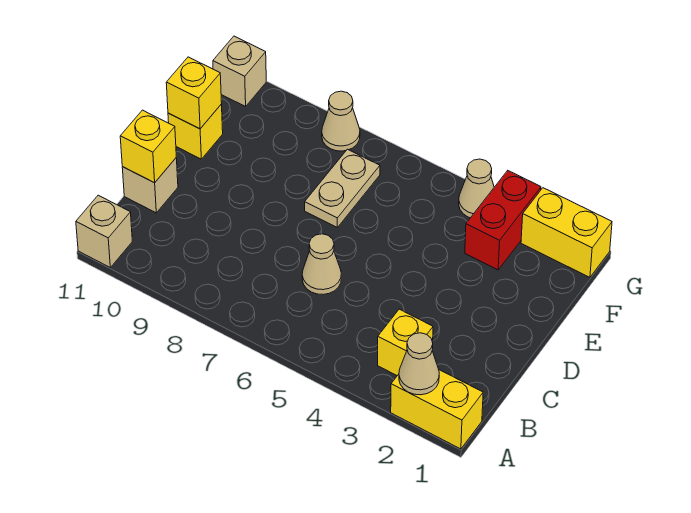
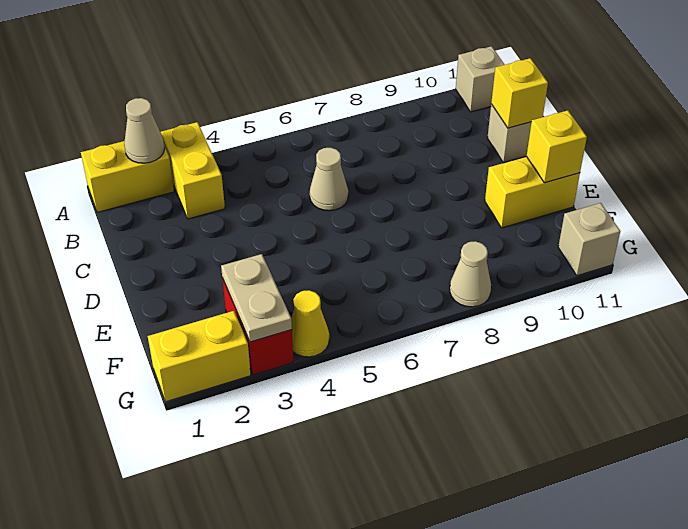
yellow 1x1 brick [378,309,433,376] -> yellow 1x2 brick [161,122,225,219]
tan 1x2 plate [305,149,380,227] -> tan 1x2 plate moved to [221,254,292,342]
yellow 1x1 brick [168,104,223,159] -> yellow 1x2 brick [485,157,580,228]
tan 1x1 cone [459,159,494,218] -> yellow 1x1 cone [291,290,329,357]

